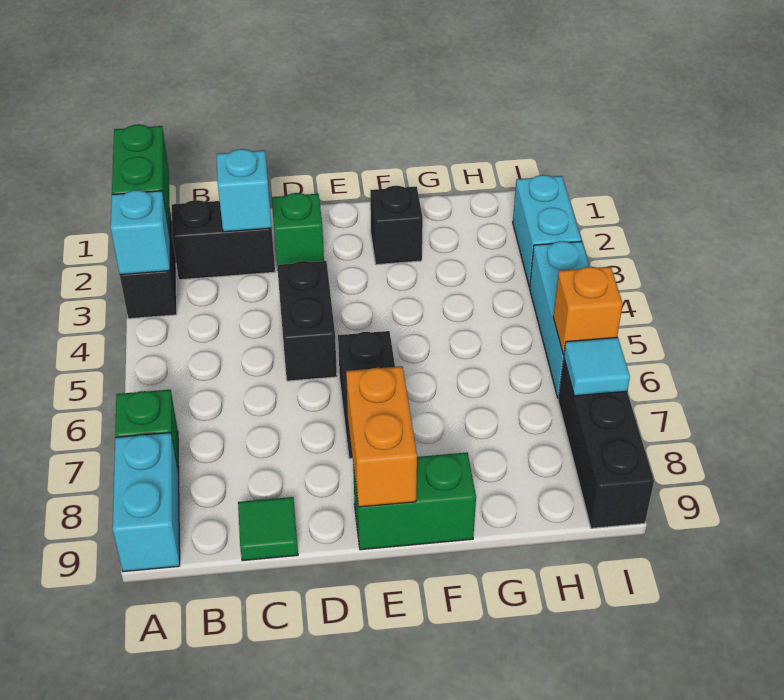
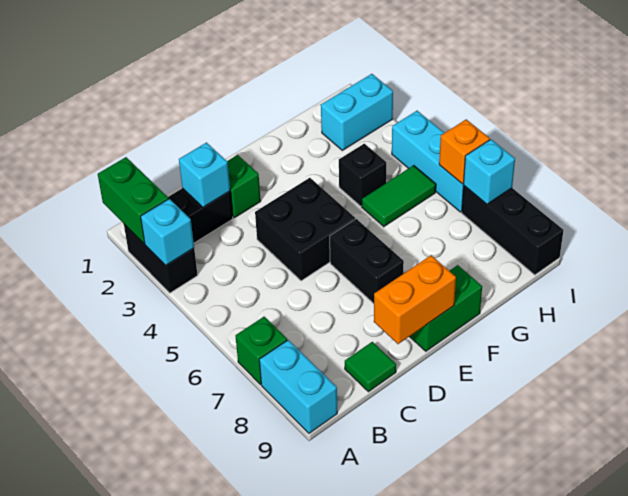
black 1x2 brick [277,261,337,381] -> black 2x2 brick [255,178,355,281]
orange 1x2 brick [346,366,417,507] -> orange 1x2 brick turned to [374,255,456,344]
black 1x1 brick [370,186,423,265] -> black 1x1 brick moved to [339,144,386,206]
none -> green 1x2 tile [362,165,436,227]
cyan 1x2 brick [513,175,581,287] -> cyan 1x2 brick turned to [321,74,393,150]
cyan 1x1 tile [564,337,630,396] -> cyan 1x1 brick [464,139,515,204]

